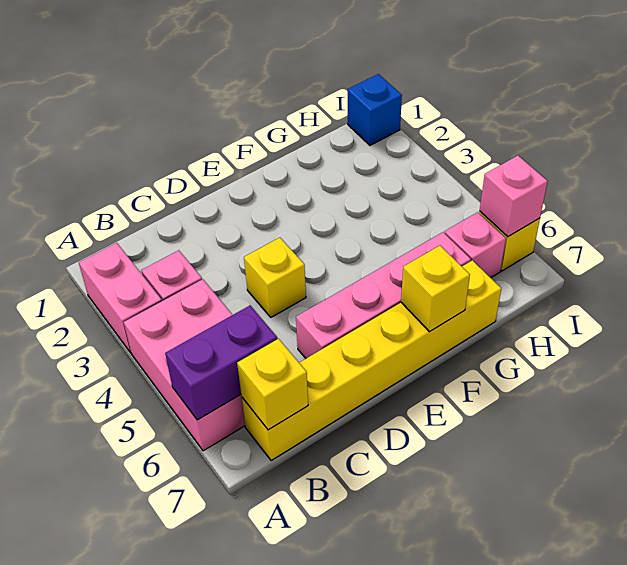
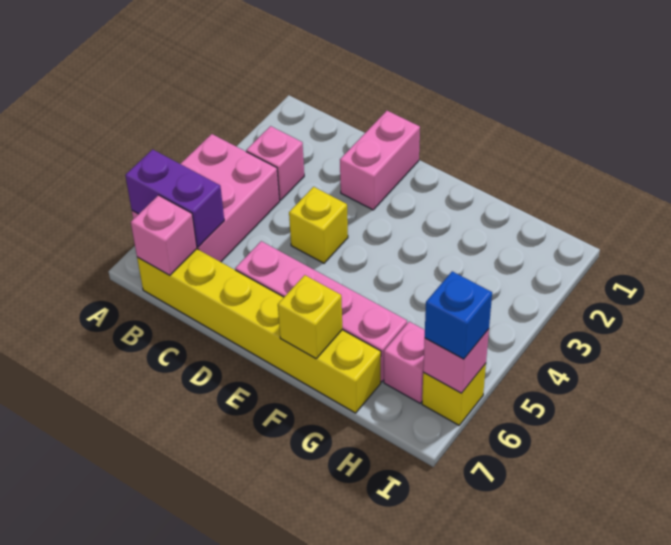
pink 1x2 brick [79,243,162,353] -> pink 1x2 brick moved to [340,111,420,210]
yellow 1x1 brick [237,339,308,430] -> pink 1x1 brick [131,195,197,275]
blue 1x1 brick [348,74,402,145] -> blue 1x1 brick moved to [425,271,492,359]

